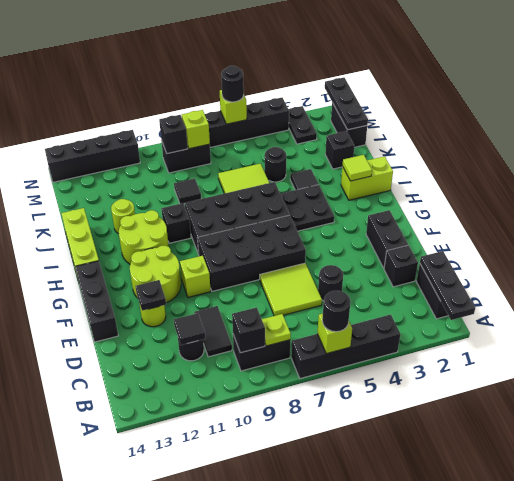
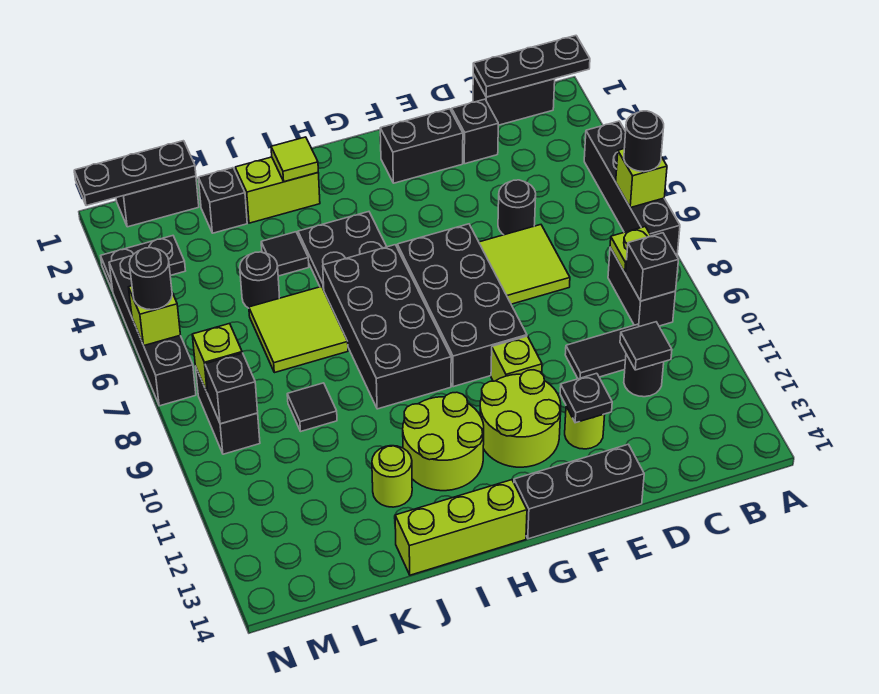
lime 1x2 brick [341,156,393,200] -> lime 1x2 brick turned to [235,157,320,223]
black 1x1 brick [161,203,191,243] -> none
black 1x4 brick [45,130,140,182] -> none

